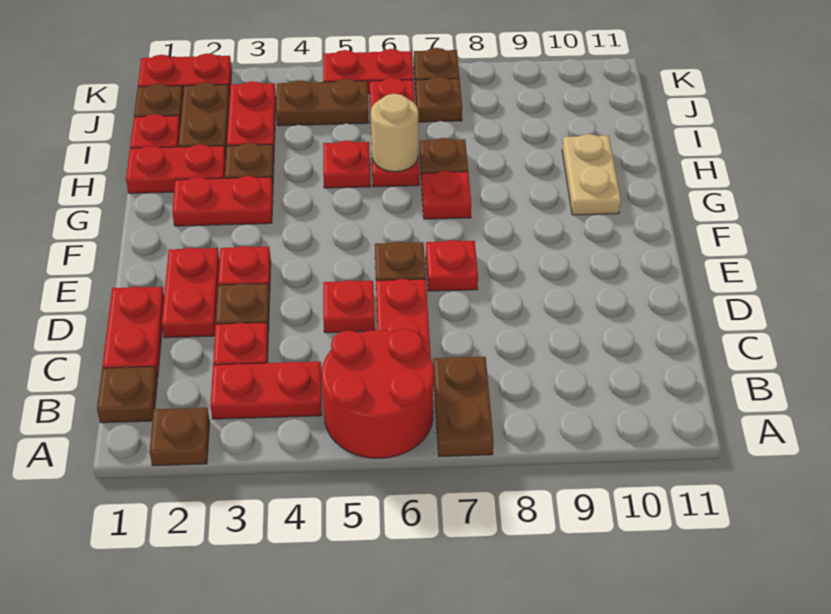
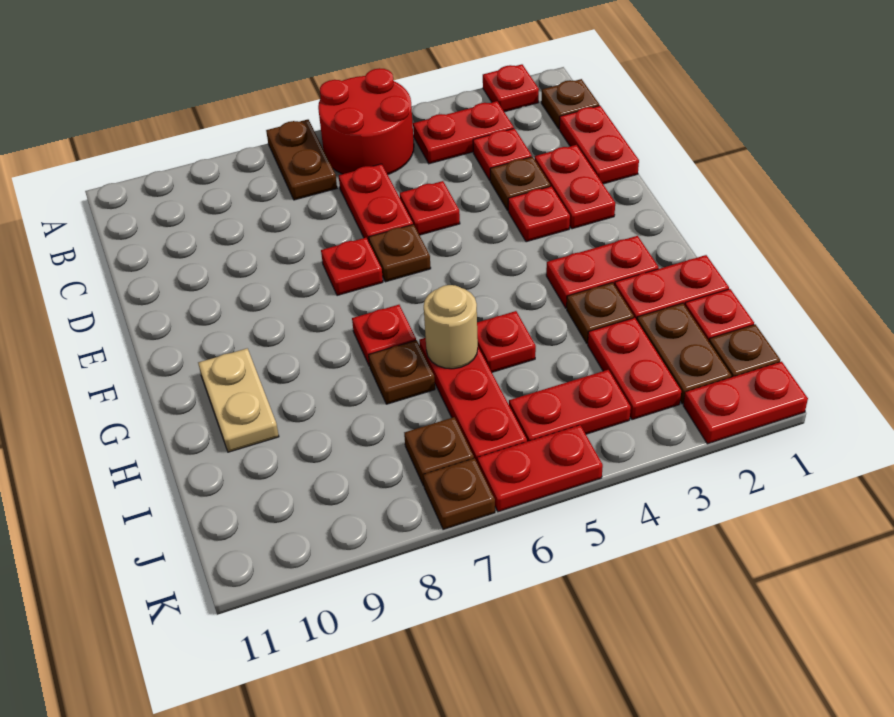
brown 1x1 plate [150,408,210,466] -> red 1x1 plate [483,64,539,112]
brown 1x2 plate [276,79,369,126] -> red 1x2 plate [509,370,631,442]

